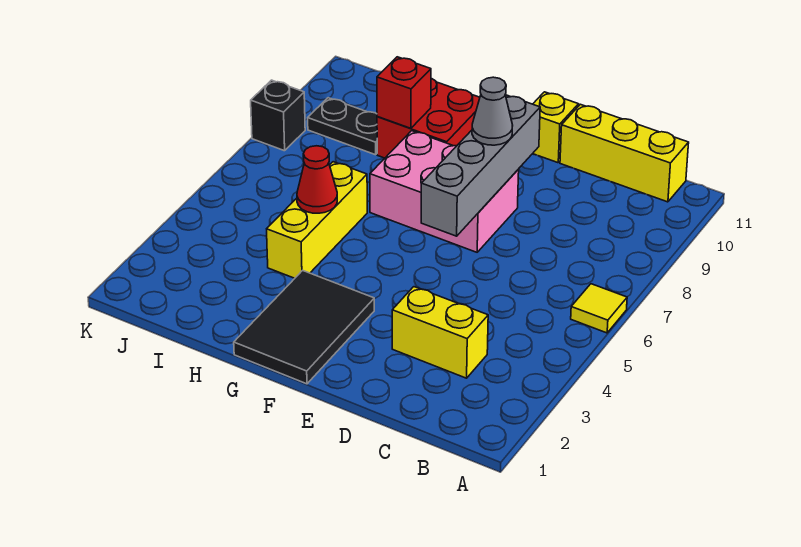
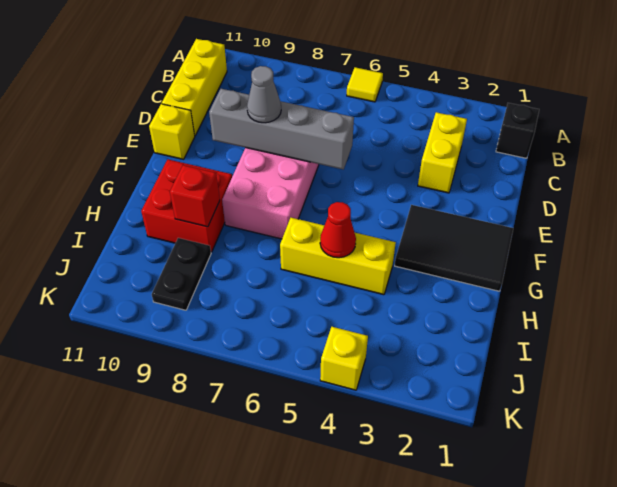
none -> yellow 1x1 brick [320,327,368,390]
black 1x1 brick [251,80,305,151] -> black 1x1 brick moved to [496,103,539,158]

